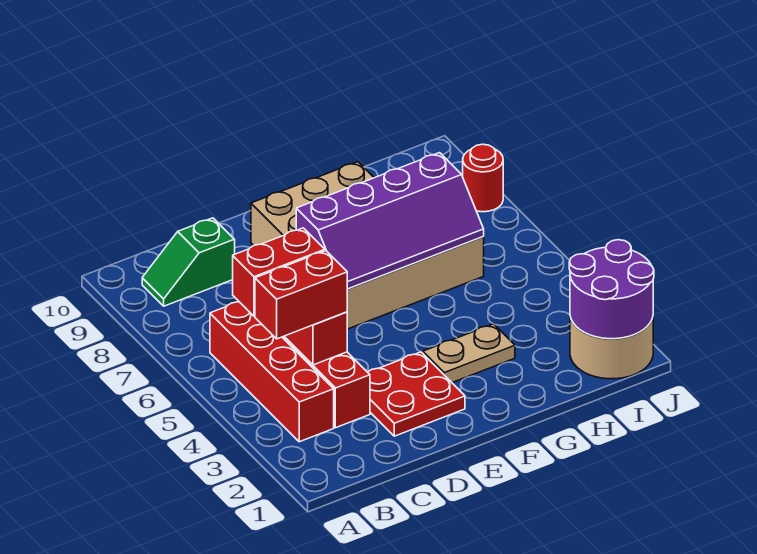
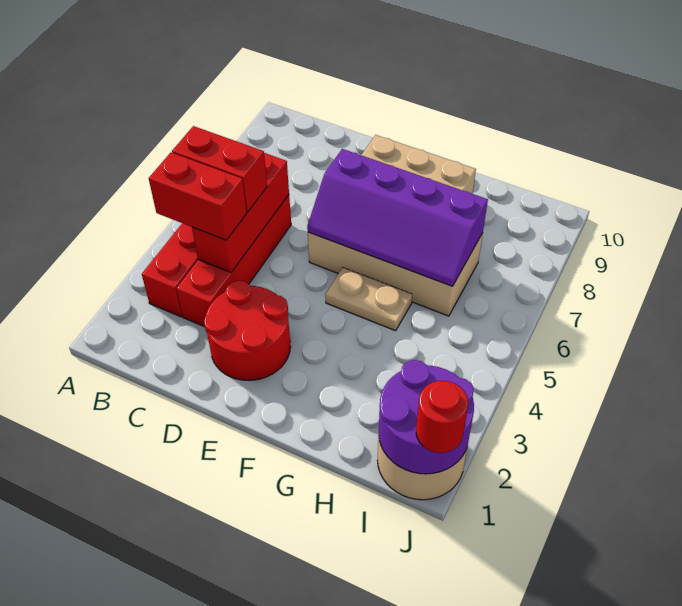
green 1x2 slope [142,218,235,306] -> none
red 2x2 plate [368,352,465,436] -> red 2x2 round brick [204,281,291,381]
tan 1x2 plate [423,324,515,383] -> tan 1x2 plate moved to [325,267,412,331]
red 1x1 round brick [463,144,503,212] -> red 1x1 round brick moved to [416,381,468,453]

